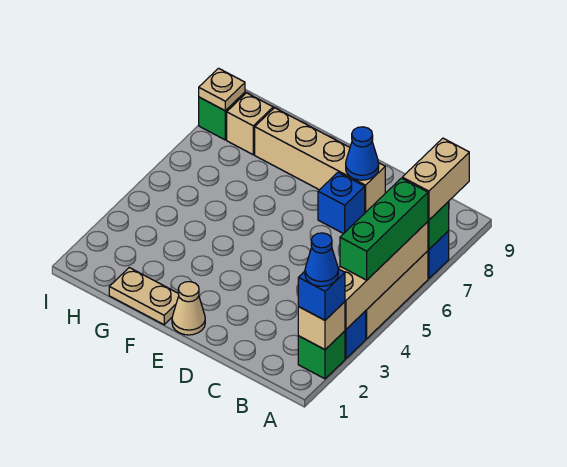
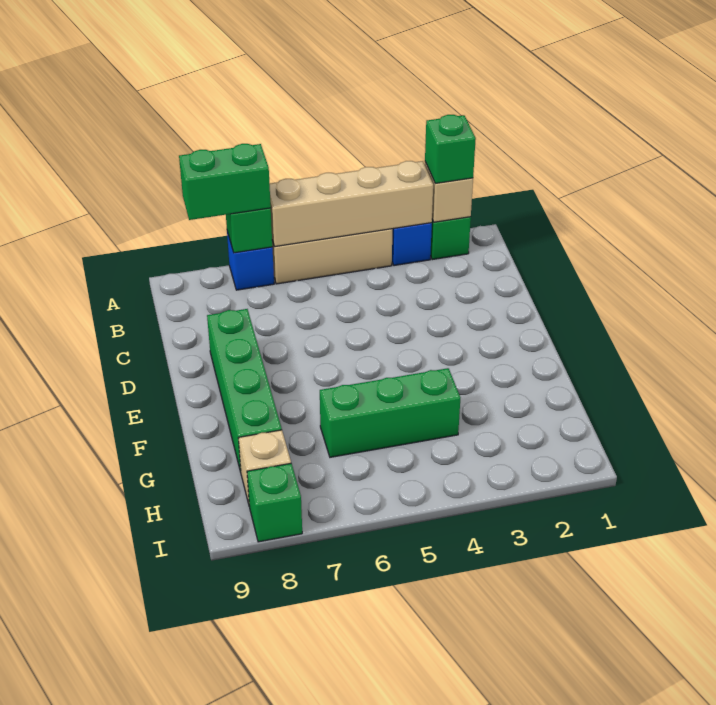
blue 1x1 brick [298,269,345,320] -> green 1x1 brick [425,115,476,183]
blue 1x1 cone [305,233,338,286] -> none
green 1x3 brick [340,178,428,280] -> green 1x3 brick moved to [320,368,460,457]
tan 1x2 brick [402,138,469,220] -> green 1x2 brick [179,144,271,220]
blue 1x1 brick [318,172,365,234] -> none
tan 1x4 brick [255,108,385,213] -> green 1x4 brick [207,309,282,472]
blue 1x1 cone [346,127,379,180] -> none
tan 1x1 cone [172,282,205,335] -> none
tan 1x2 plate [109,268,179,325] -> none
tan 1x1 plate [199,68,245,111] -> none

